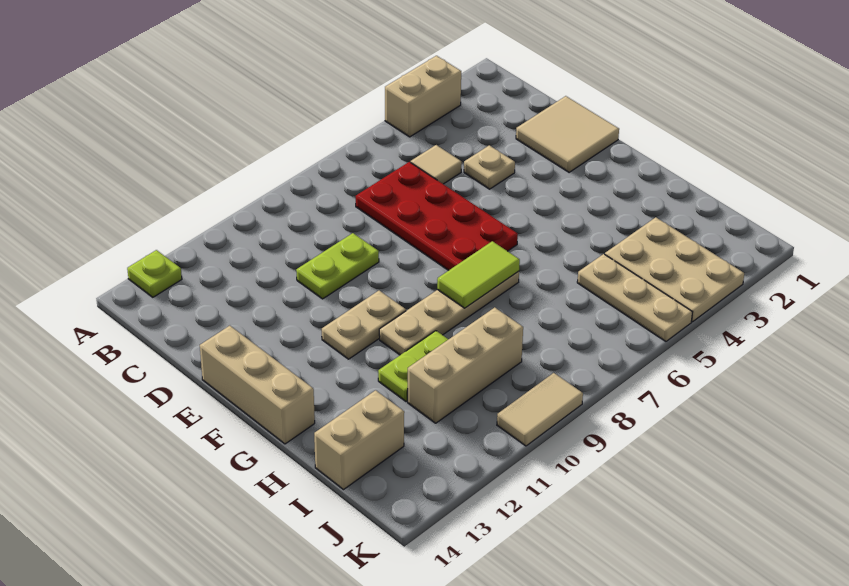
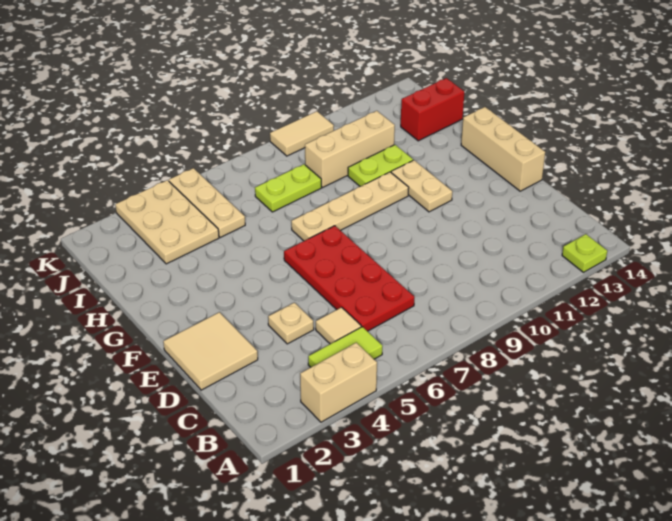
lime 1x2 plate [296,233,379,299] -> lime 1x2 plate moved to [255,164,322,212]
tan 1x2 plate [322,291,406,359] -> tan 1x2 plate turned to [391,160,452,212]
lime 1x2 tile [437,241,520,308] -> lime 1x2 tile moved to [308,327,382,367]
tan 1x2 brick [314,390,404,490] -> red 1x2 brick [401,78,464,141]

